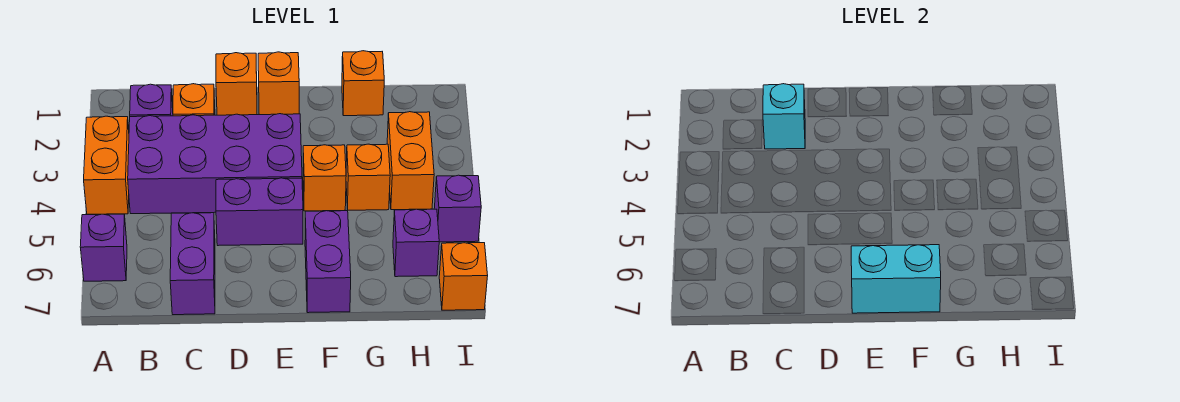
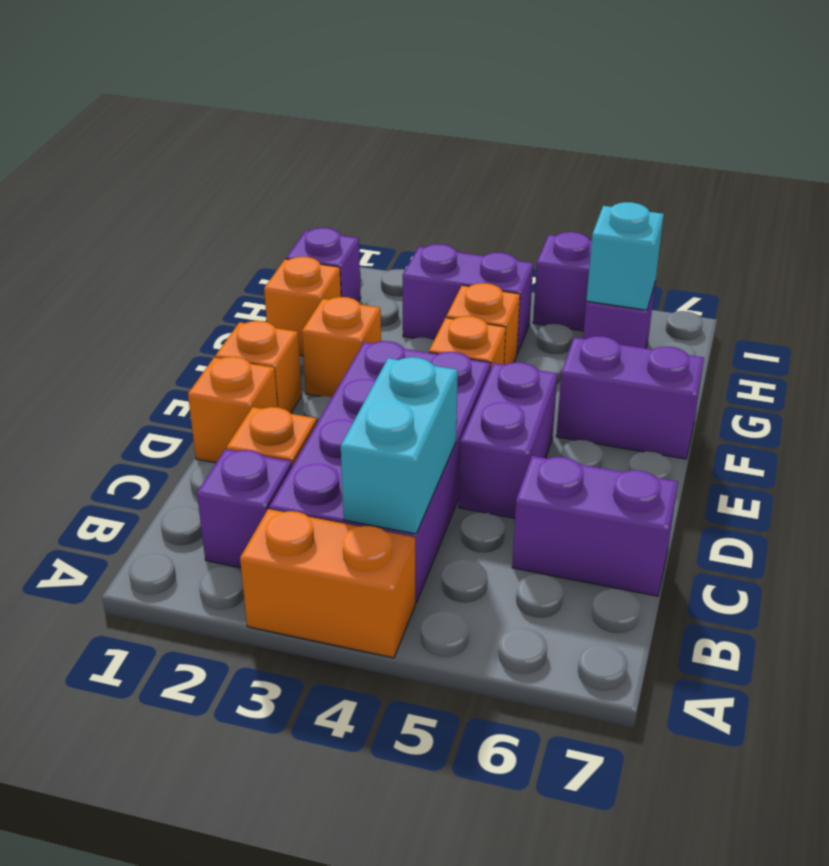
purple 1x1 brick [80,214,127,281] -> purple 1x1 brick moved to [286,228,361,302]
cyan 1x1 brick [763,84,805,149] -> cyan 1x1 brick moved to [586,202,664,310]
cyan 1x2 brick [851,245,941,313] -> cyan 1x2 brick moved to [341,357,458,534]
orange 1x2 brick [387,112,434,210] -> purple 1x2 brick [402,244,533,354]
orange 1x1 brick [439,243,488,310] -> orange 1x1 brick moved to [302,297,381,397]

